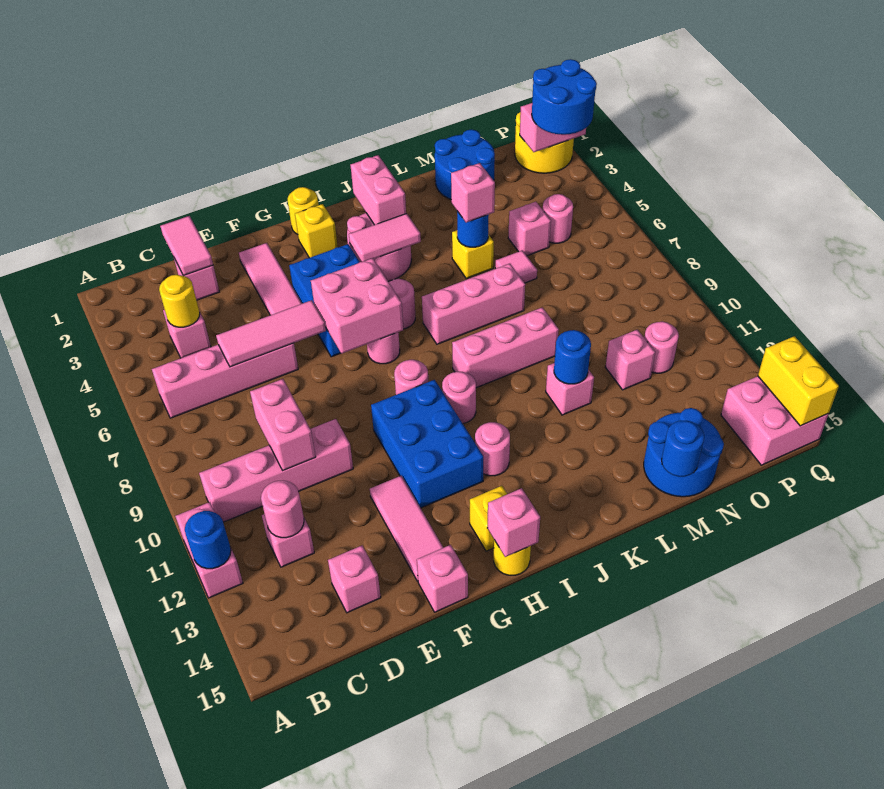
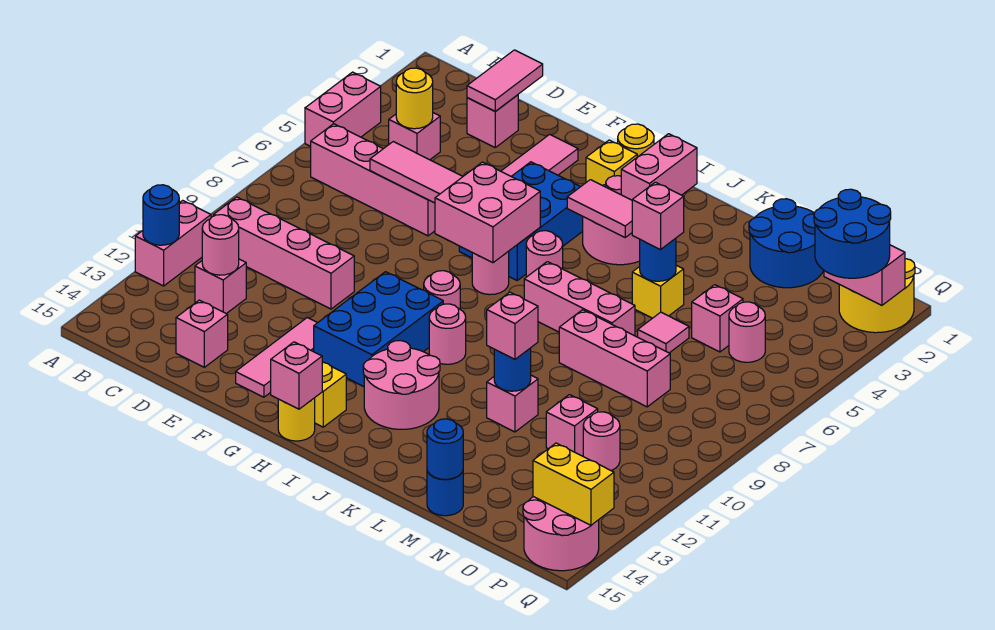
pink 1x2 brick [250,379,316,470] -> pink 1x2 brick moved to [305,72,381,146]
pink 1x1 brick [417,545,468,612] -> pink 1x1 brick moved to [487,292,538,359]
pink 1x1 round brick [475,422,510,476] -> pink 2x2 round brick [363,341,440,429]
pink 1x3 brick [452,307,559,388] -> pink 1x3 brick moved to [559,310,670,407]
blue 2x2 round brick [644,408,724,497] -> blue 1x1 round brick [427,471,463,516]
pink 2x2 brick [721,376,829,465] -> pink 2x2 round brick [523,497,599,571]
yellow 1x2 brick [758,336,839,426] -> yellow 1x2 brick turned to [533,443,614,525]

